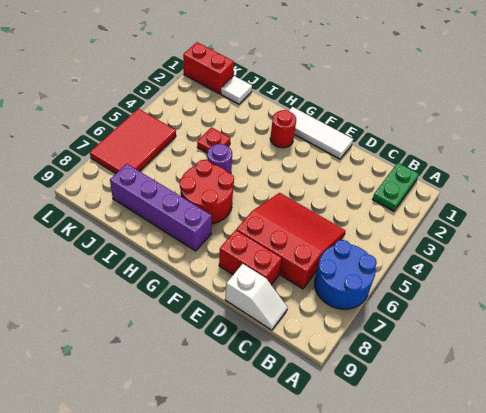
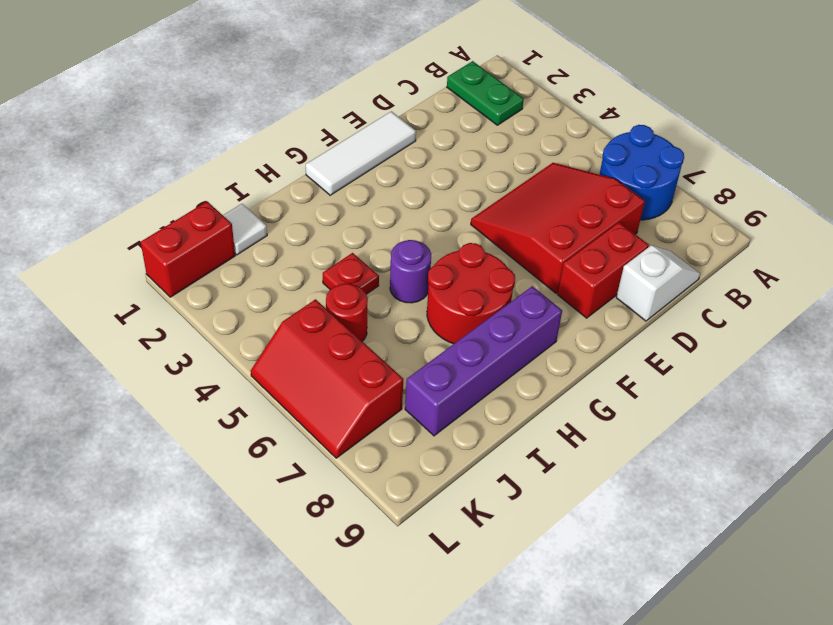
red 1x1 round brick [270,110,296,148] -> red 1x1 round brick moved to [326,284,368,341]
red 2x3 tile [90,109,176,173] -> red 2x3 slope [251,299,403,458]

